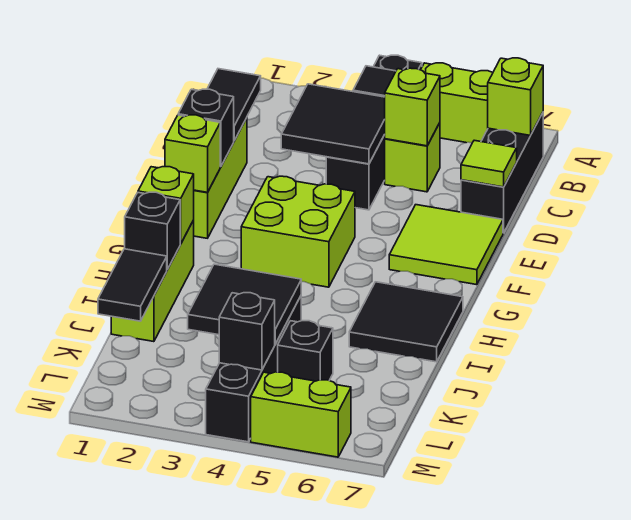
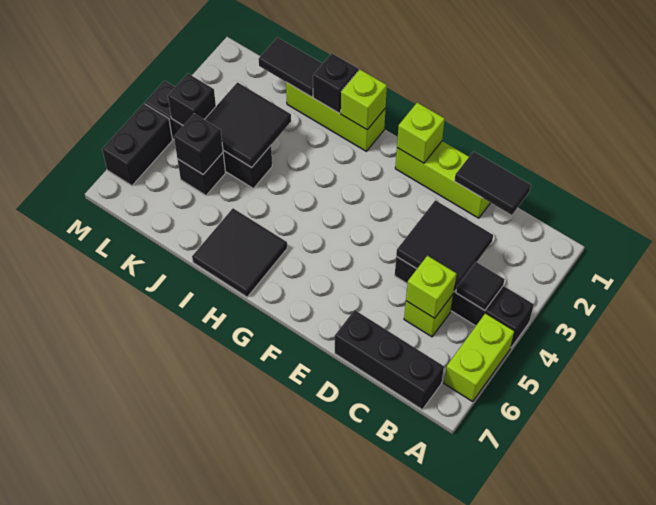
lime 1x1 brick [488,58,543,135] -> none
lime 1x1 tile [461,140,517,187] -> none
black 1x1 brick [178,89,234,167] -> black 1x1 brick moved to [174,114,223,174]
lime 2x2 tile [389,205,503,285] -> none
lime 2x2 brick [241,176,355,287] -> none
lime 1x2 brick [251,372,351,457] -> black 1x2 brick [102,104,173,186]

